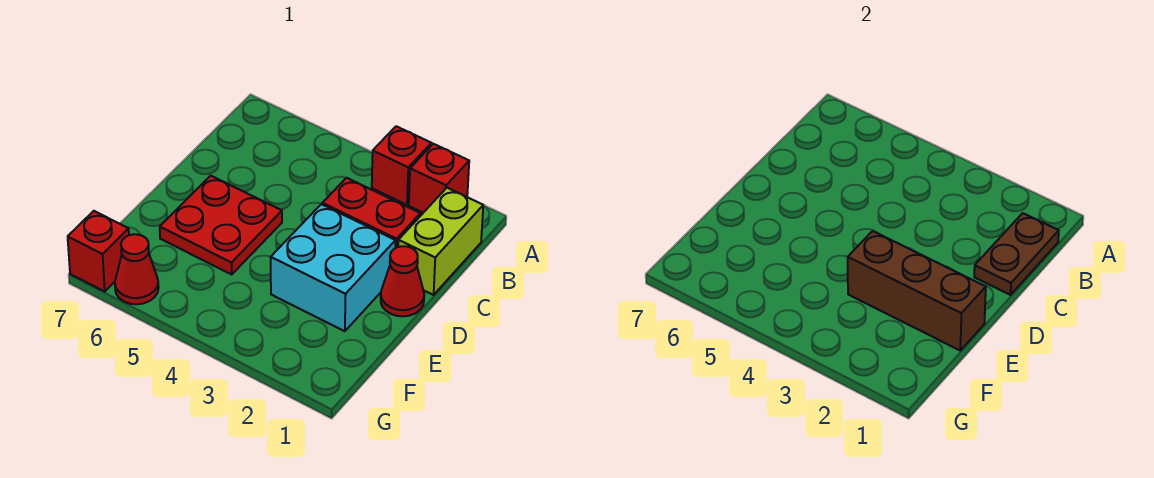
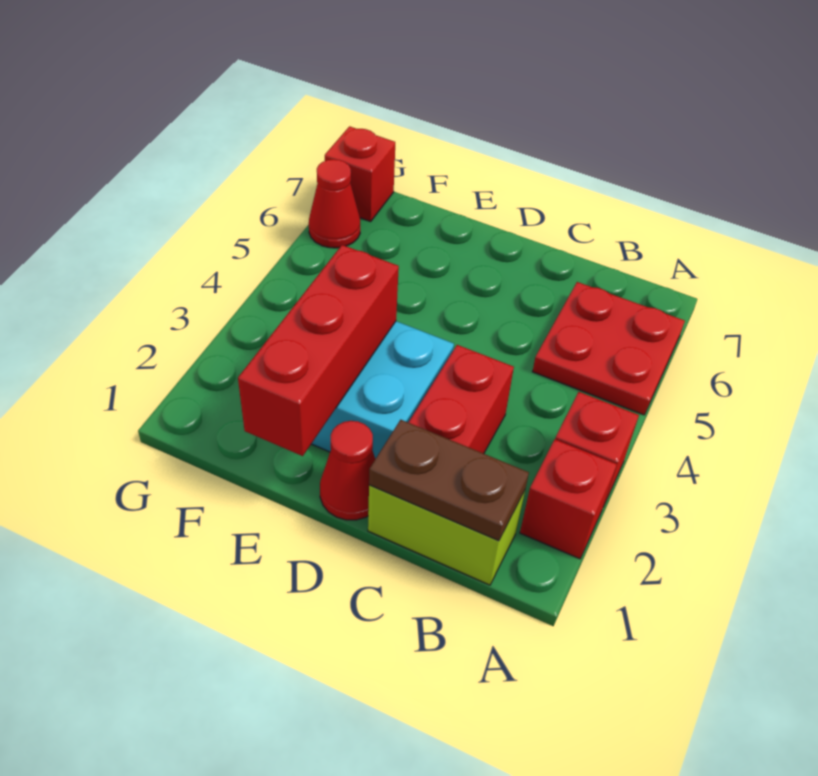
red 2x2 plate [160,176,282,274] -> red 2x2 plate moved to [533,282,685,415]
brown 1x3 brick [848,231,986,350] -> red 1x3 brick [238,245,399,456]

